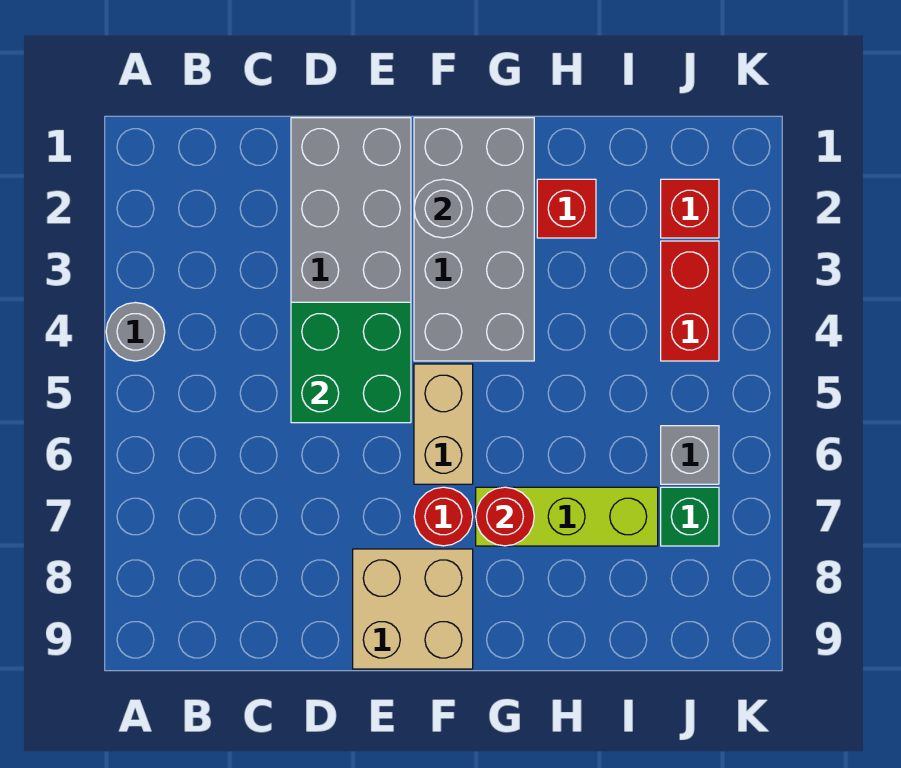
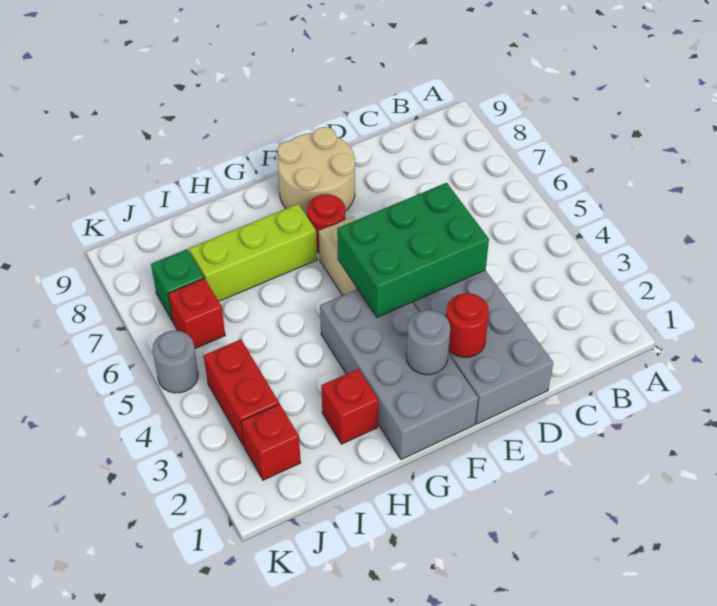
grey 1x1 round brick [106,303,165,361] -> grey 1x1 round brick moved to [153,331,198,393]
green 2x2 brick [291,302,411,423] -> green 2x3 brick [337,183,489,317]
tan 2x2 brick [353,549,473,669] -> tan 2x2 round brick [277,127,355,216]
red 1x1 round brick [476,487,534,546] -> red 1x1 round brick moved to [446,293,489,357]
grey 1x1 brick [661,426,719,484] -> red 1x1 brick [168,278,225,349]

